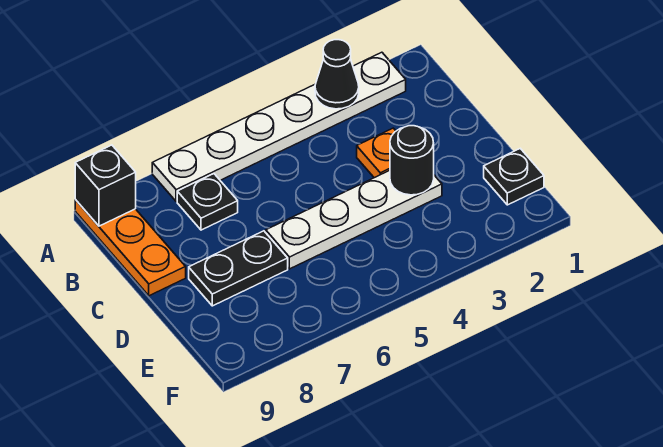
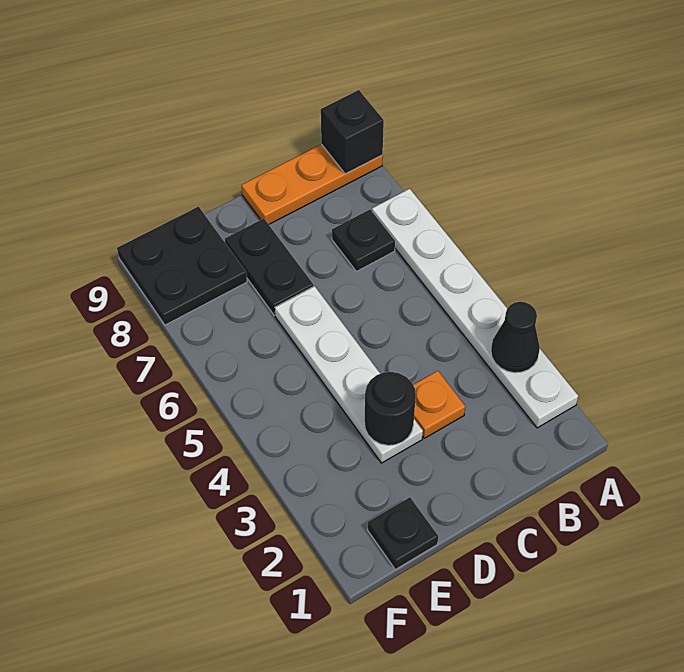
none -> black 2x2 plate [117,207,247,325]

